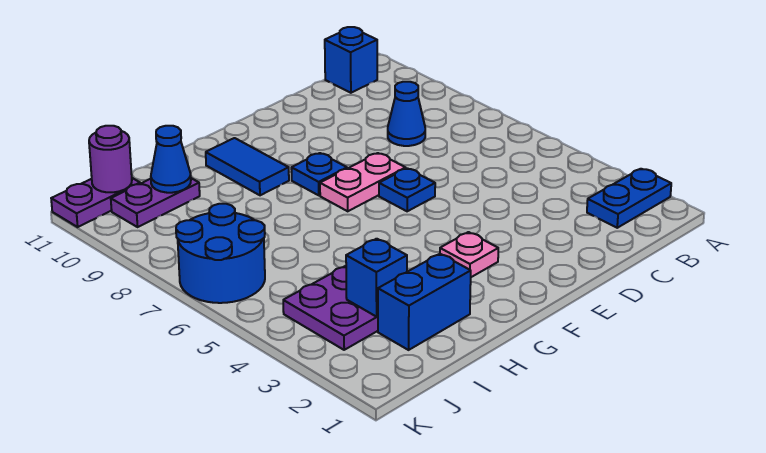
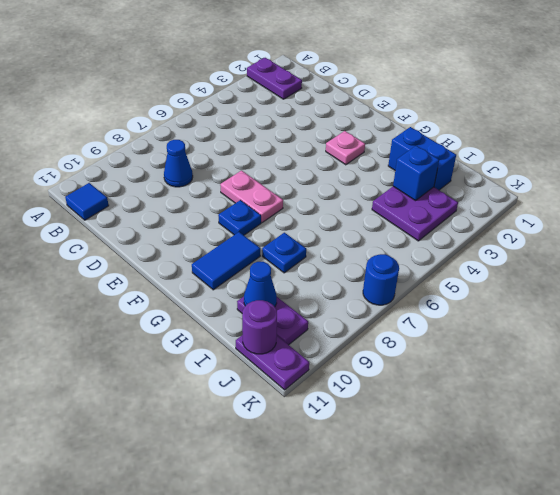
blue 1x2 plate [587,169,671,228] -> purple 1x2 plate [247,58,302,99]
blue 1x1 brick [325,27,377,93] -> blue 1x1 tile [65,183,109,220]
blue 1x1 plate [379,168,435,211] -> blue 1x1 plate moved to [262,233,306,273]
blue 2x2 round brick [176,204,265,303] -> blue 1x1 round brick [363,254,399,305]

